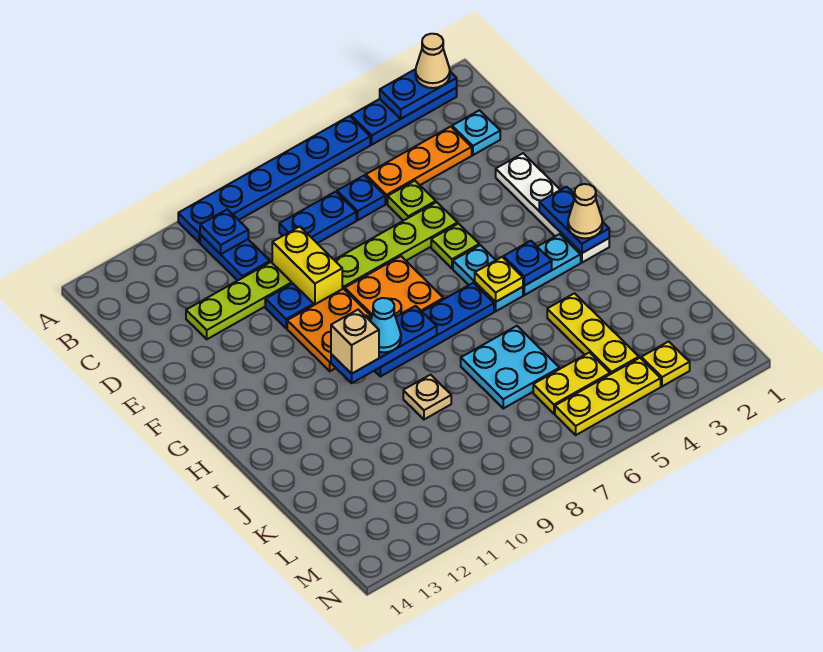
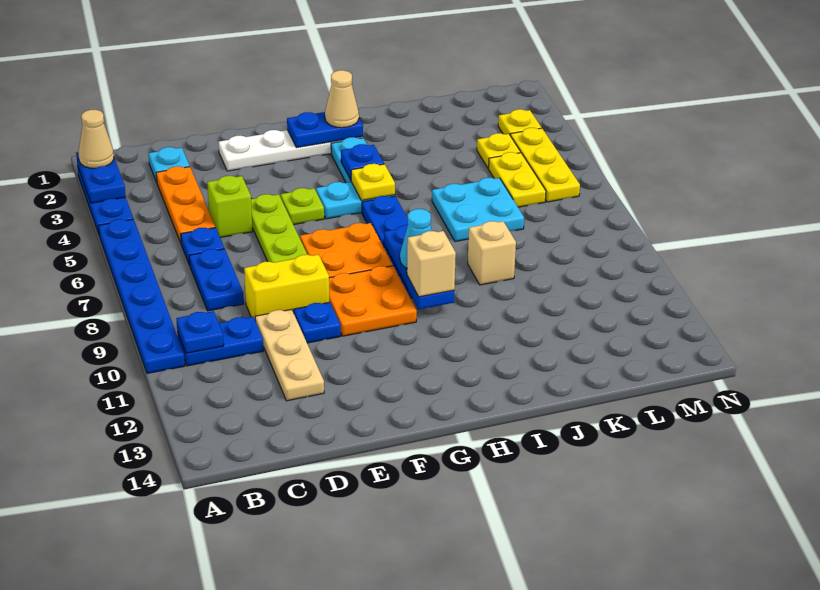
lime 1x1 plate [388,181,436,221] -> lime 1x1 brick [207,176,252,237]
lime 1x3 plate [186,262,292,339] -> tan 1x3 plate [255,309,324,401]
yellow 1x3 plate [547,293,639,374] -> yellow 1x1 plate [477,133,521,169]
tan 1x1 plate [403,375,451,419] -> tan 1x1 brick [468,221,516,285]

